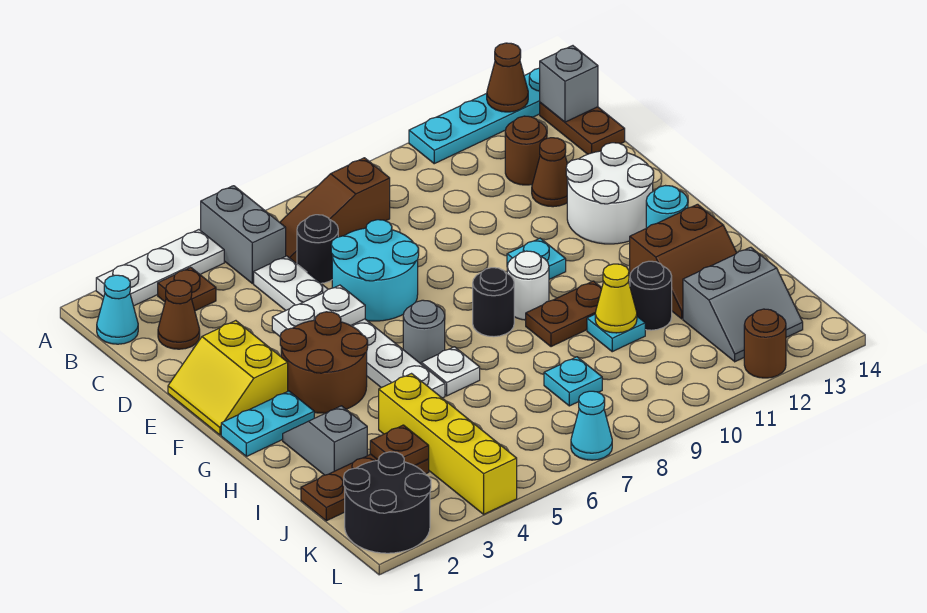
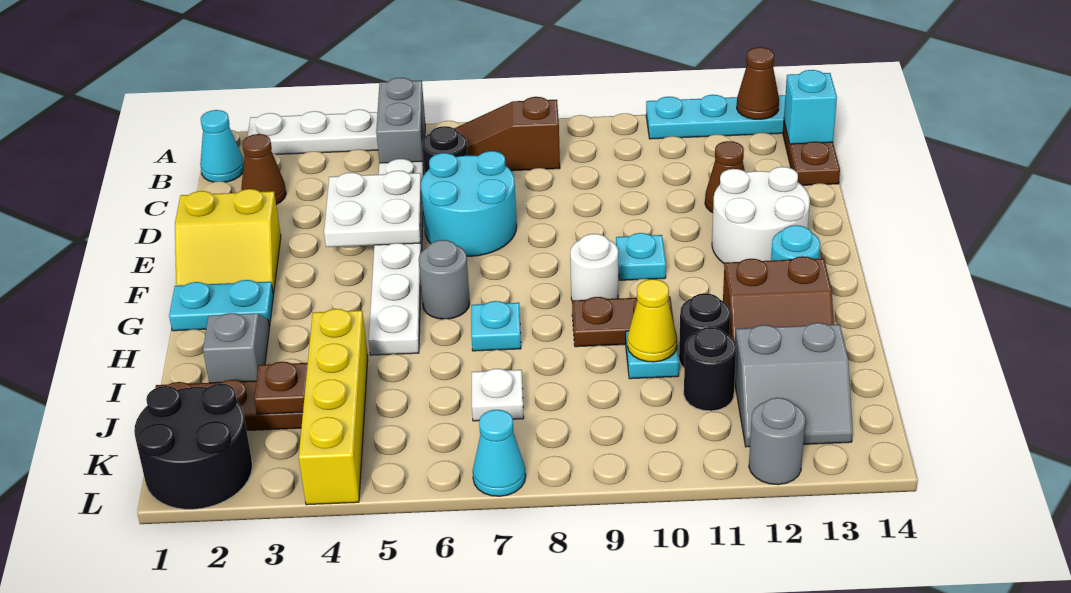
brown 1x1 plate [158,267,216,311] -> none
grey 1x1 brick [540,46,598,122] -> cyan 1x1 brick [784,70,837,144]
brown 1x1 round brick [505,116,547,185] -> none
yellow 2x2 slope [168,321,288,435] -> yellow 2x2 slope turned to [175,189,281,295]
white 1x2 plate [272,285,365,336] -> white 2x2 plate [324,171,422,247]
brown 2x2 round brick [280,312,368,413] -> none
black 1x1 round brick [473,268,514,337] -> black 1x1 round brick moved to [684,327,736,411]
white 1x1 plate [421,347,480,396] -> white 1x1 plate moved to [472,369,524,421]
cyan 1x1 plate [544,357,602,406] -> cyan 1x1 plate moved to [471,301,521,351]
brown 1x1 round brick [744,309,786,378] -> grey 1x1 round brick [749,398,805,485]

